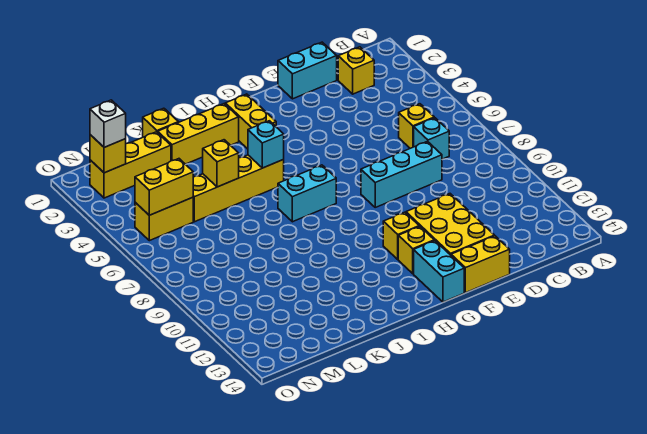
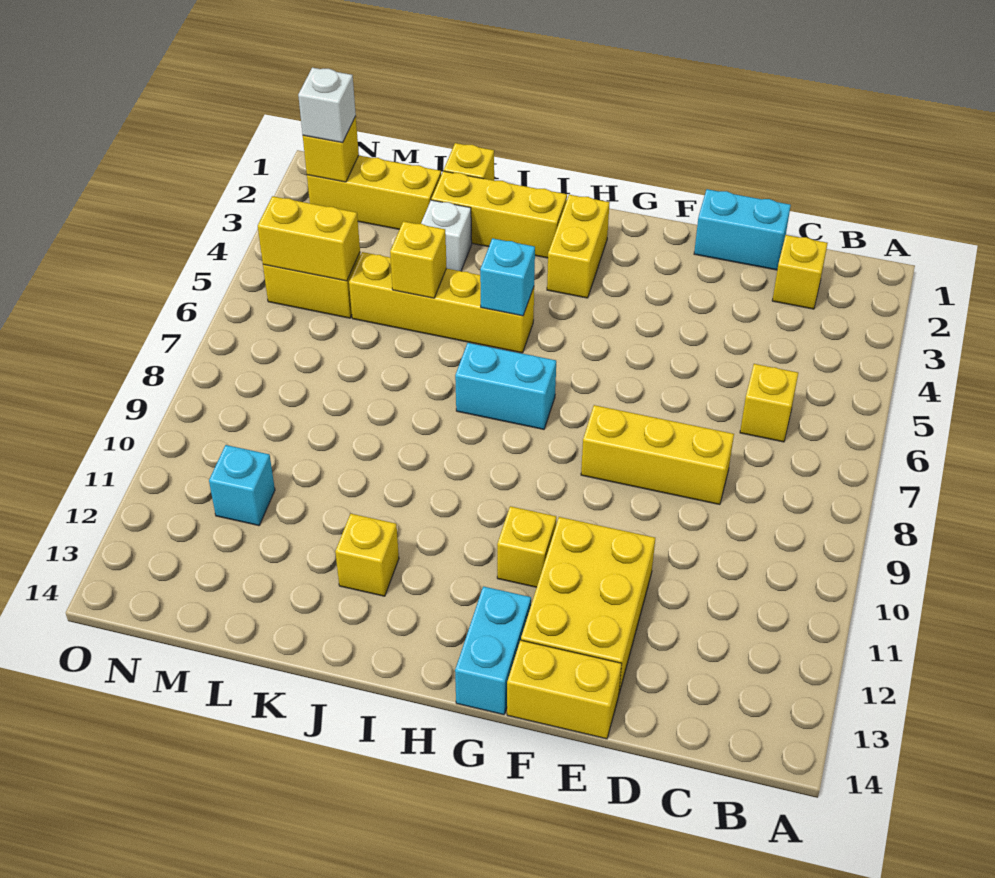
cyan 1x1 brick [414,118,449,159] -> cyan 1x1 brick moved to [209,445,275,526]
cyan 1x3 brick [361,141,442,207] -> yellow 1x3 brick [581,405,734,505]
yellow 1x1 brick [398,226,434,274] -> yellow 1x1 brick moved to [335,514,399,596]
none -> white 1x1 brick [421,200,472,271]

